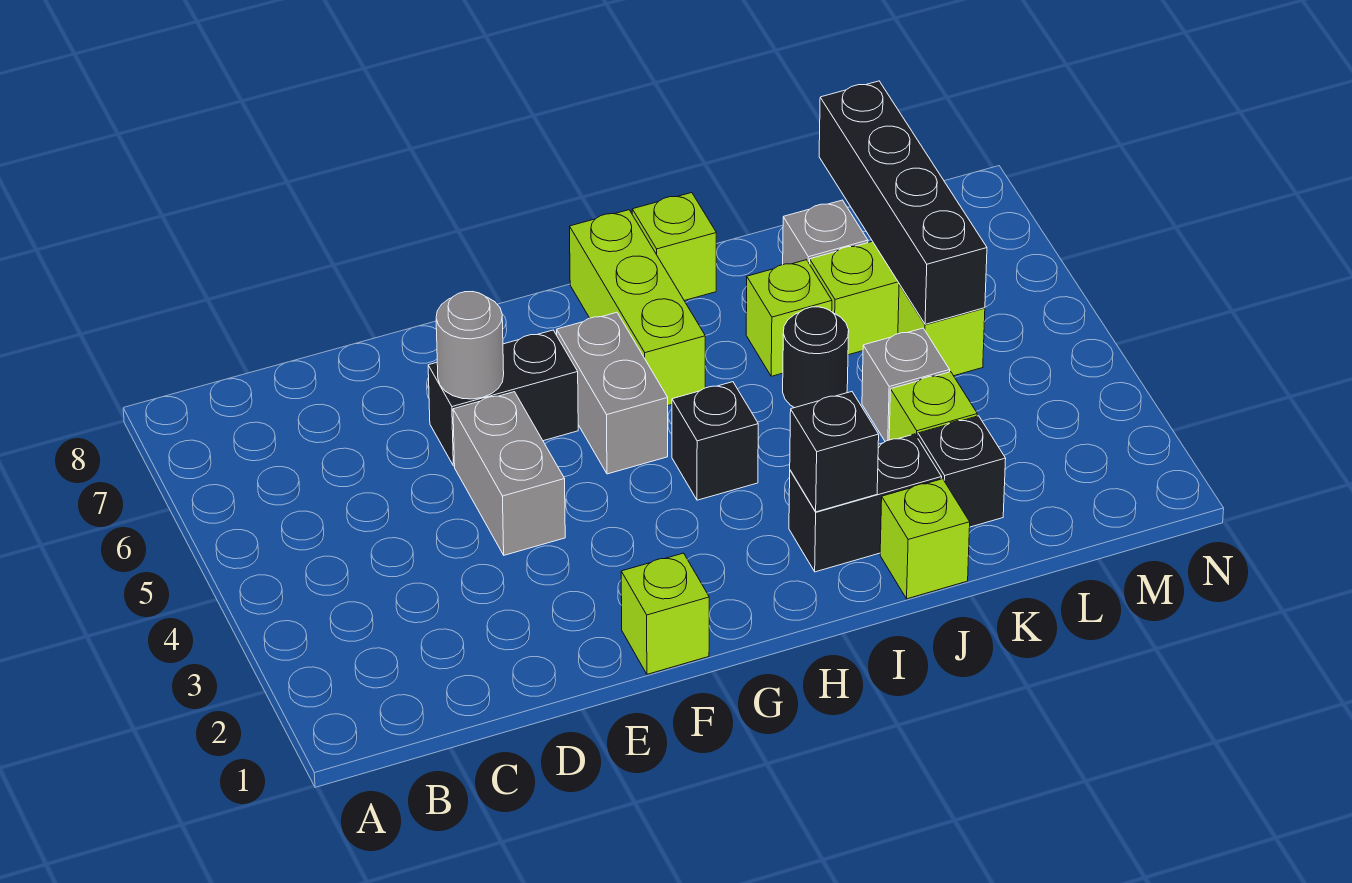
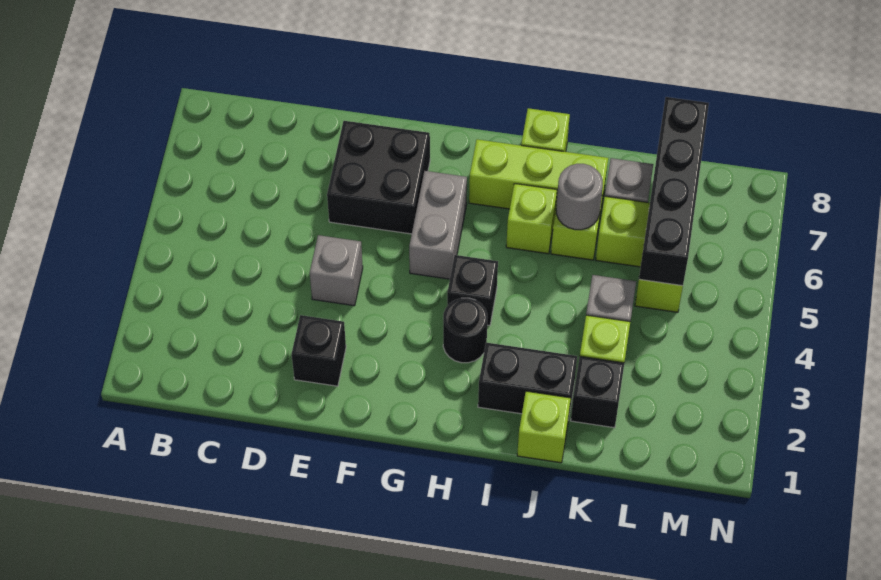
grey 1x2 brick [453,392,565,555] -> grey 1x1 brick [310,235,363,306]
black 1x2 brick [428,330,578,466] -> black 2x2 brick [327,121,430,234]
grey 1x1 round brick [436,292,504,399] -> grey 1x1 round brick moved to [556,164,603,230]
lime 1x1 brick [621,553,709,674] -> lime 1x1 brick moved to [506,184,557,254]
lime 1x3 brick [570,210,705,405] -> lime 1x3 brick turned to [469,139,608,216]
black 1x1 brick [790,392,879,512] -> black 1x1 brick moved to [292,315,346,386]
black 1x1 round brick [783,307,849,408] -> black 1x1 round brick moved to [443,298,487,363]

